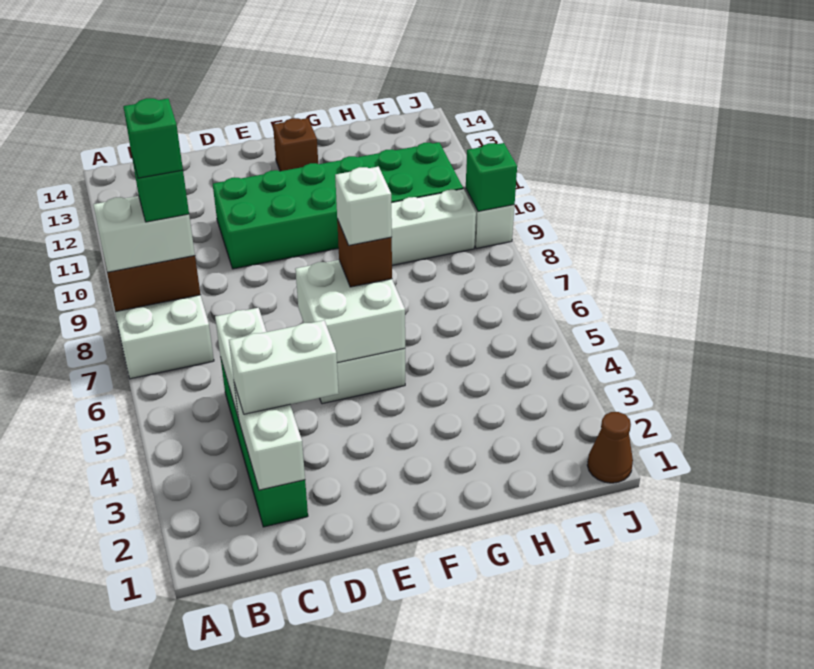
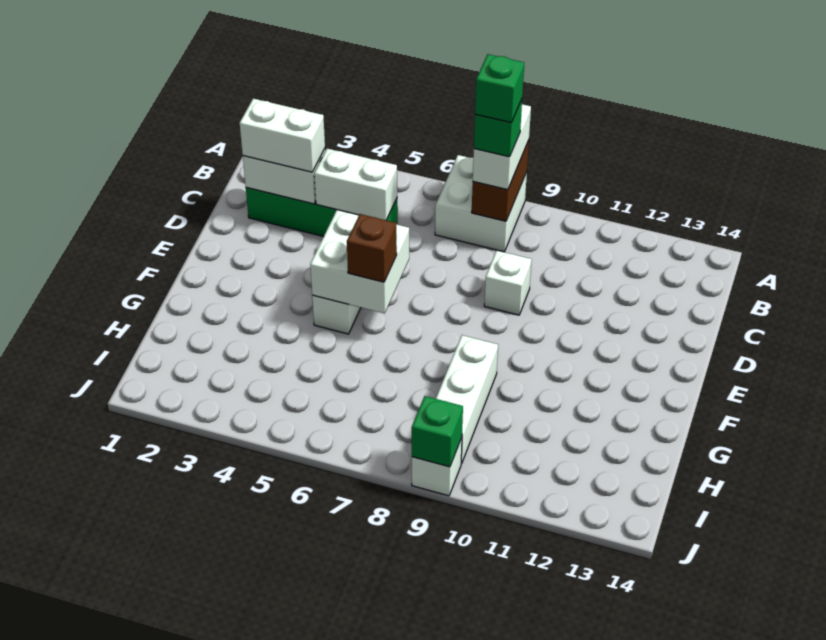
white 1x2 brick [229,320,339,414] -> white 1x2 brick turned to [240,99,325,172]
green 2x6 brick [213,142,463,269] -> none
white 1x1 brick [335,167,392,245] -> white 1x1 brick moved to [484,251,532,315]
brown 1x1 brick [273,118,318,171] -> none
brown 1x1 cone [587,412,633,483] -> none

